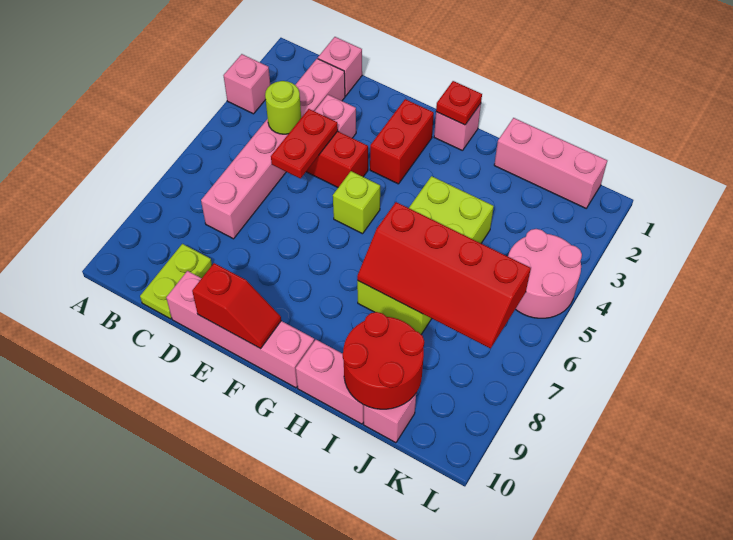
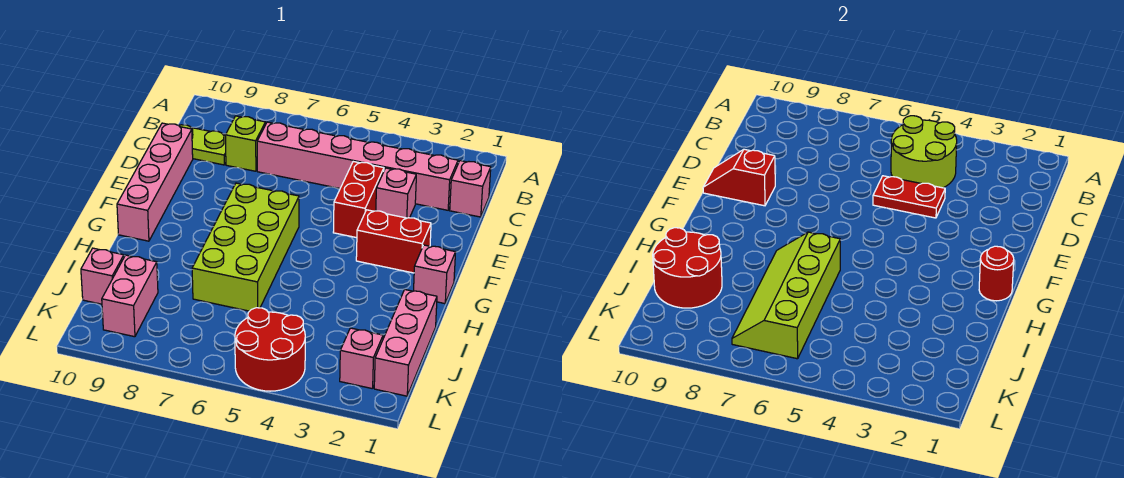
pink 1x1 brick [223,54,270,114] -> pink 1x1 brick moved to [340,328,383,389]
lime 1x1 round brick [265,81,301,134] -> lime 2x2 round brick [891,116,957,188]
red 1x2 slope [192,263,281,349] -> red 1x2 slope turned to [703,149,775,206]
lime 1x1 brick [333,171,380,234] -> lime 1x1 brick moved to [225,116,265,171]
red 1x1 plate [436,81,482,125] -> red 1x1 round brick [979,246,1014,301]
lime 2x4 brick [357,176,494,334] -> lime 2x4 brick turned to [192,183,299,311]
red 2x4 slope [357,202,531,349] -> lime 2x4 slope [732,232,840,359]
pink 1x2 brick [296,340,364,424] -> pink 1x2 brick moved to [102,255,158,337]
pink 2x2 round brick [508,229,582,318] -> red 2x2 round brick [235,308,305,391]

